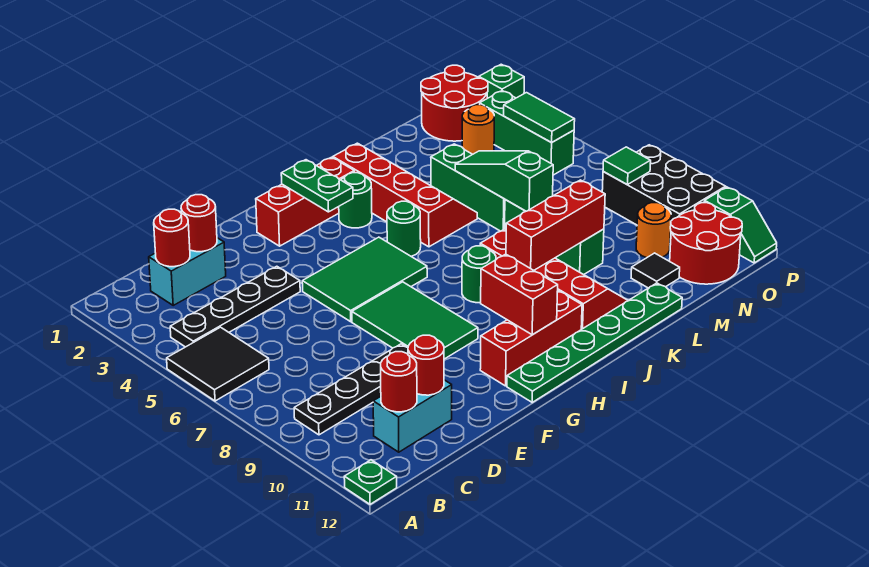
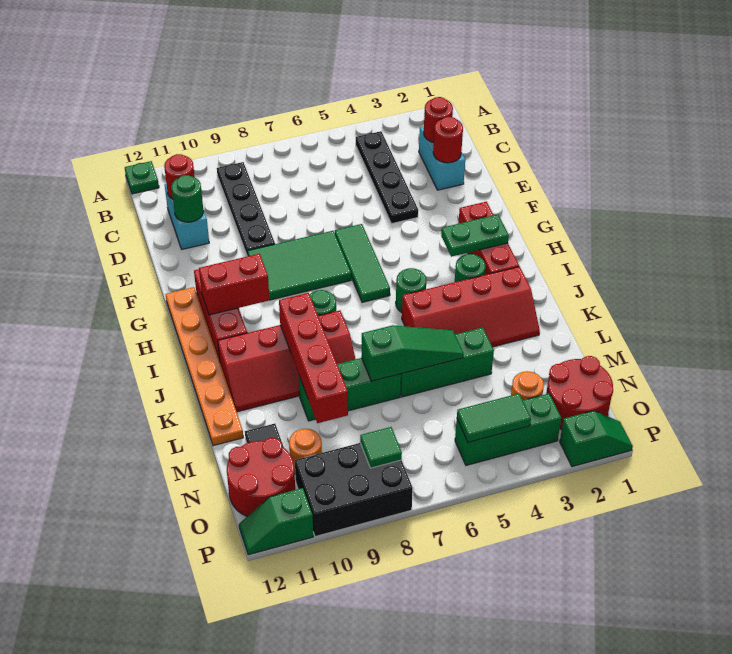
black 2x2 tile [167,327,269,401] -> none
red 1x1 round brick [408,335,444,395] -> green 1x1 round brick [171,175,204,222]
green 2x3 tile [302,237,427,322] -> green 1x3 tile [335,224,390,302]
green 1x6 plate [507,283,682,402] -> orange 1x6 plate [166,287,243,446]
red 1x3 brick [506,180,605,270] -> red 1x4 brick [279,293,348,423]

